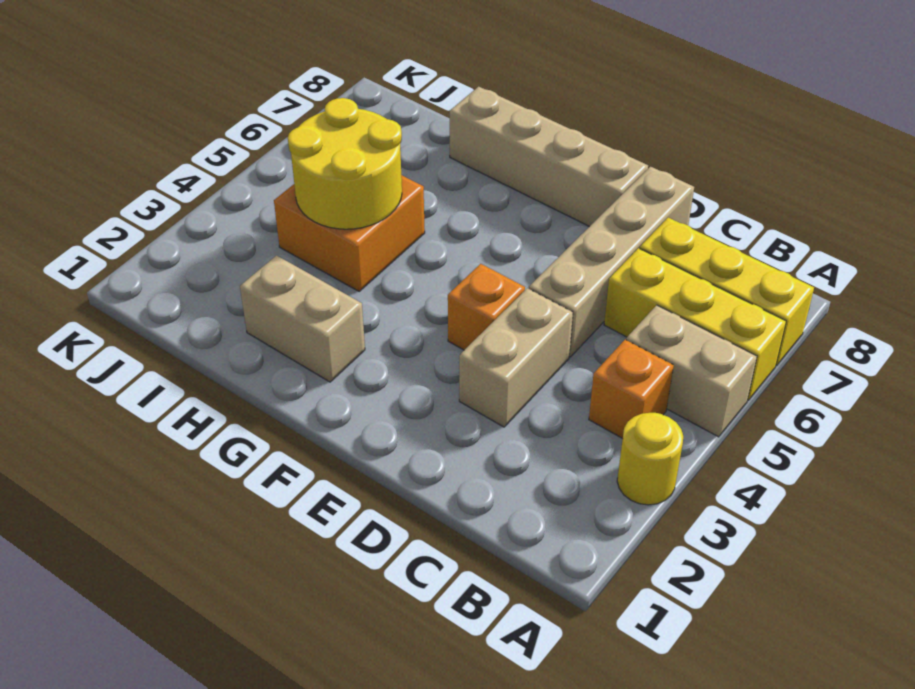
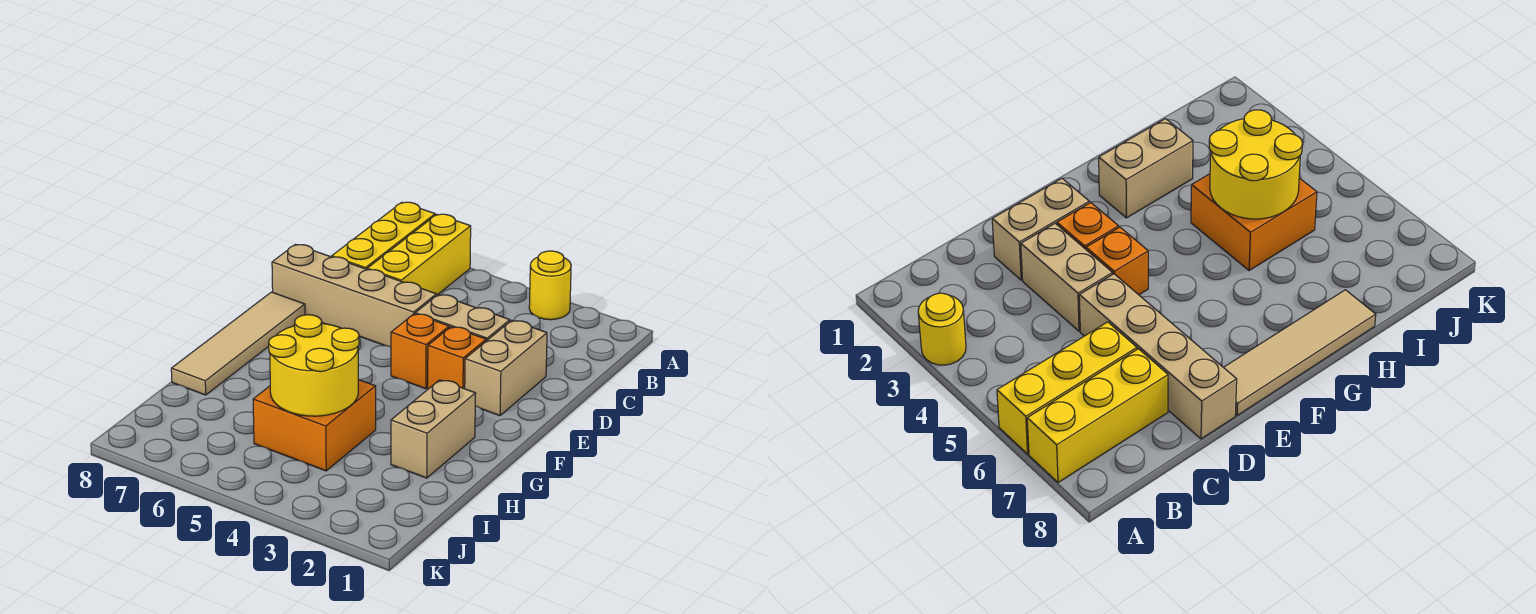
tan 1x2 brick [626,305,757,437] -> tan 1x2 brick moved to [465,320,547,416]
orange 1x1 brick [589,340,674,439] -> orange 1x1 brick moved to [428,327,486,389]
tan 1x4 brick [450,87,648,227] -> tan 1x4 tile [171,292,305,395]

